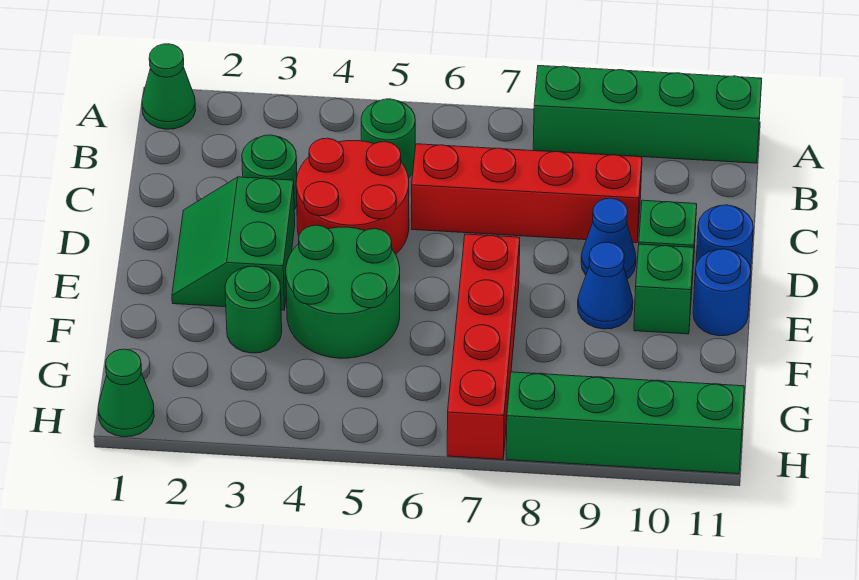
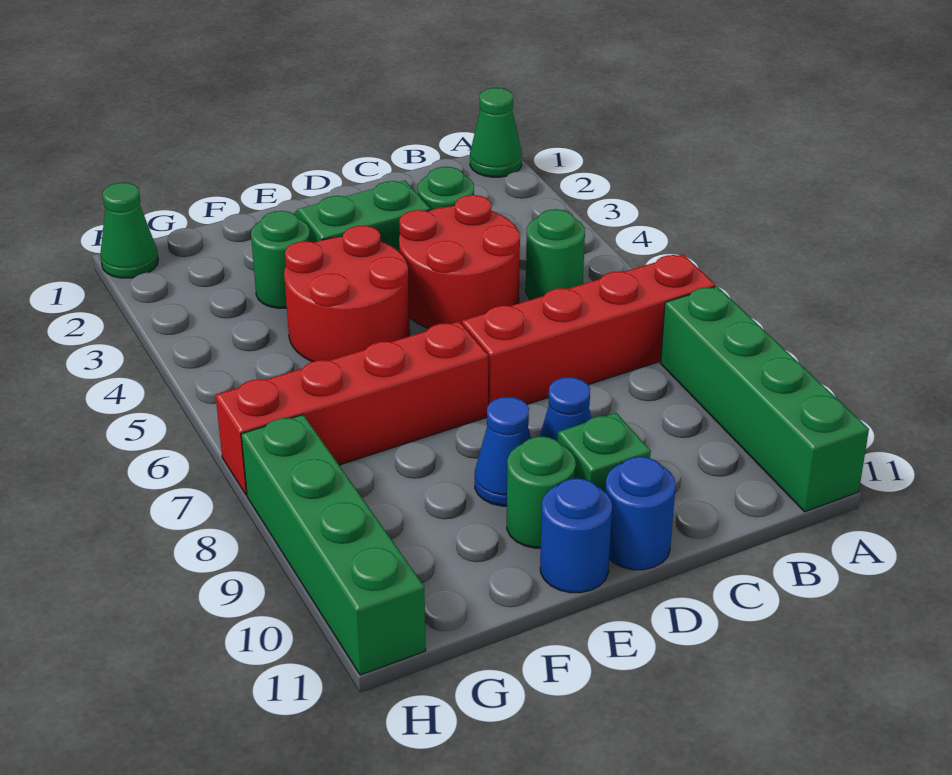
red 1x4 brick [412,144,642,243] -> red 1x4 brick turned to [462,254,715,405]
green 2x2 round brick [286,225,400,358] -> red 2x2 round brick [284,225,410,362]
green 1x1 brick [634,244,694,334] -> green 1x1 round brick [507,437,576,548]

